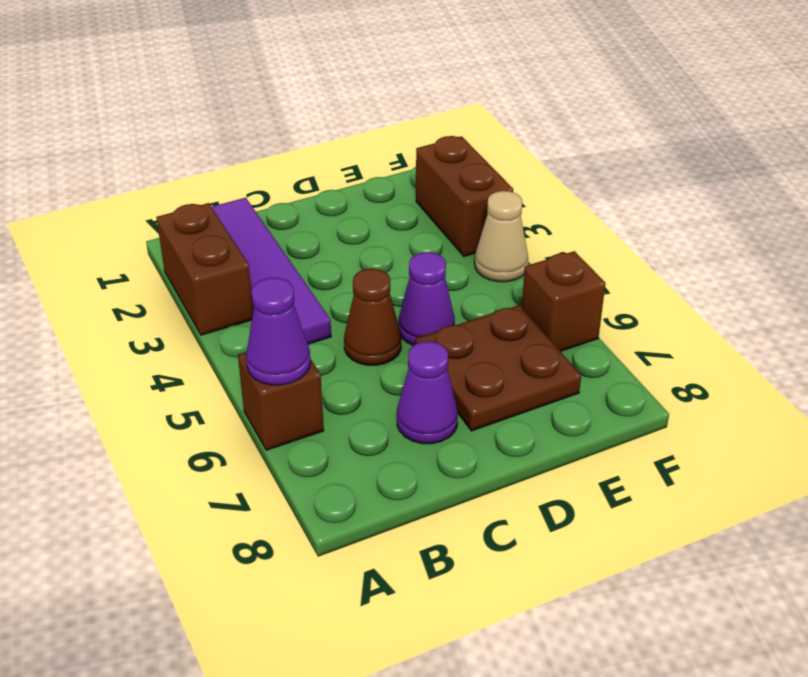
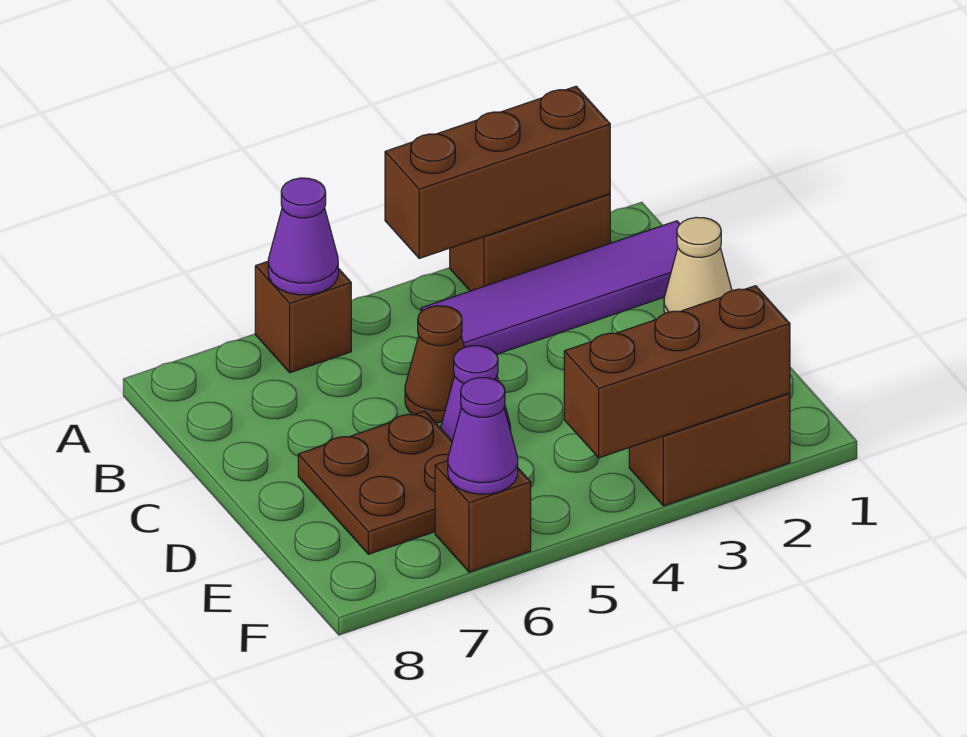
none -> brown 1x3 brick [385,86,610,258]
purple 1x1 cone [397,341,458,444] -> purple 1x1 cone moved to [448,378,518,494]
none -> brown 1x3 brick [564,286,790,458]
tan 1x1 cone [475,191,528,282] -> tan 1x1 cone moved to [664,217,732,314]

